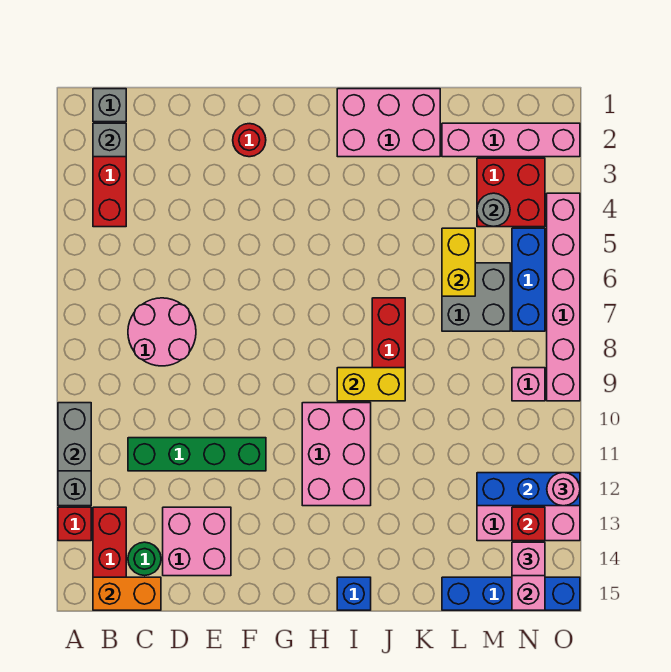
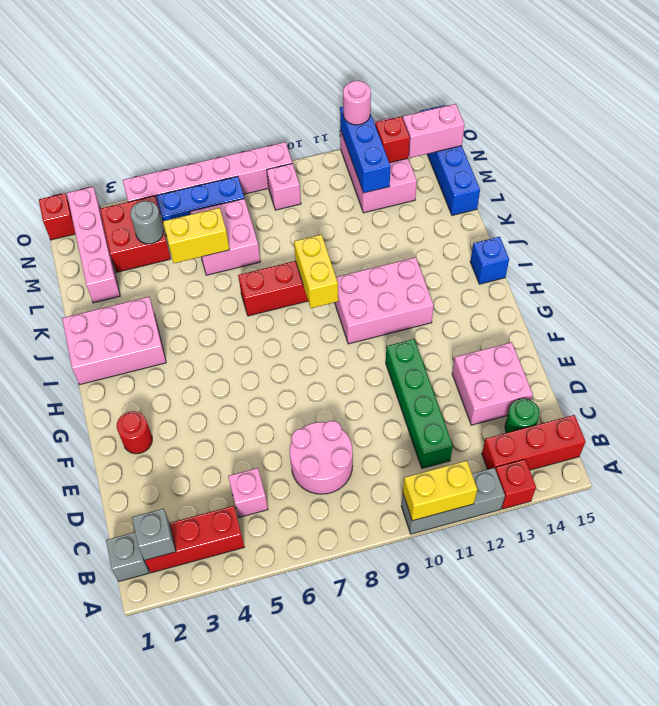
grey 1x2 brick [58,403,91,471] -> yellow 1x2 brick [403,461,477,521]
orange 1x2 brick [93,577,161,610] -> none
pink 2x3 brick [337,89,440,157] -> pink 2x3 brick turned to [62,297,166,385]
grey 2x2 brick [442,263,510,331] -> pink 2x2 brick [190,199,260,275]
pink 1x1 brick [512,542,545,576] -> pink 1x1 brick moved to [228,468,268,517]
none -> red 1x1 brick [39,193,75,240]

